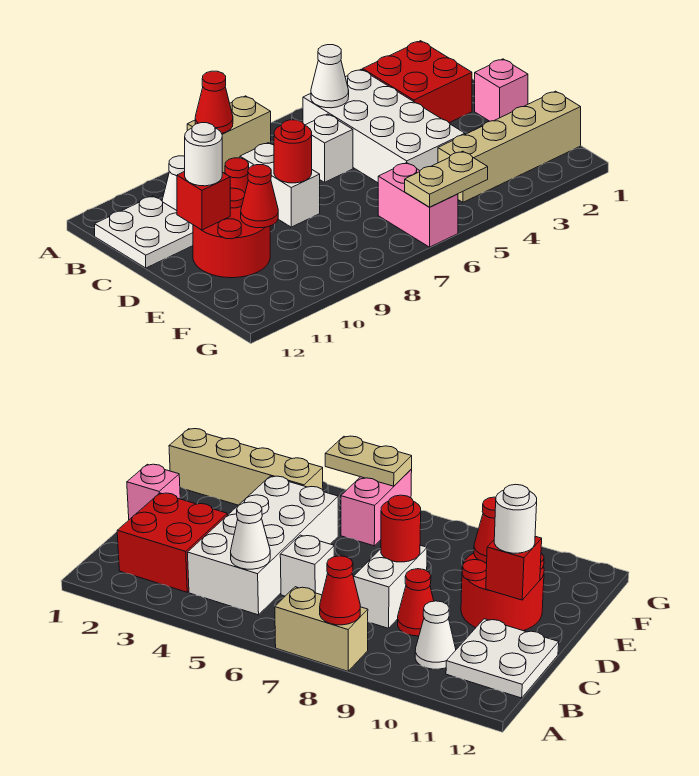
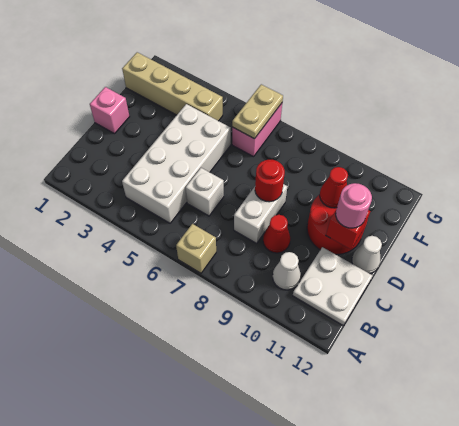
tan 1x2 brick [187,96,271,173] -> tan 1x1 brick [176,224,216,273]
red 1x1 cone [195,71,233,133] -> none
red 2x2 brick [363,41,472,123] -> none
white 1x1 cone [311,45,349,108] -> white 1x1 cone moved to [352,236,382,274]
white 1x1 round brick [185,123,222,186] -> pink 1x1 round brick [336,183,372,228]
tan 1x2 plate [405,151,488,207] -> tan 1x2 plate turned to [232,84,283,139]

